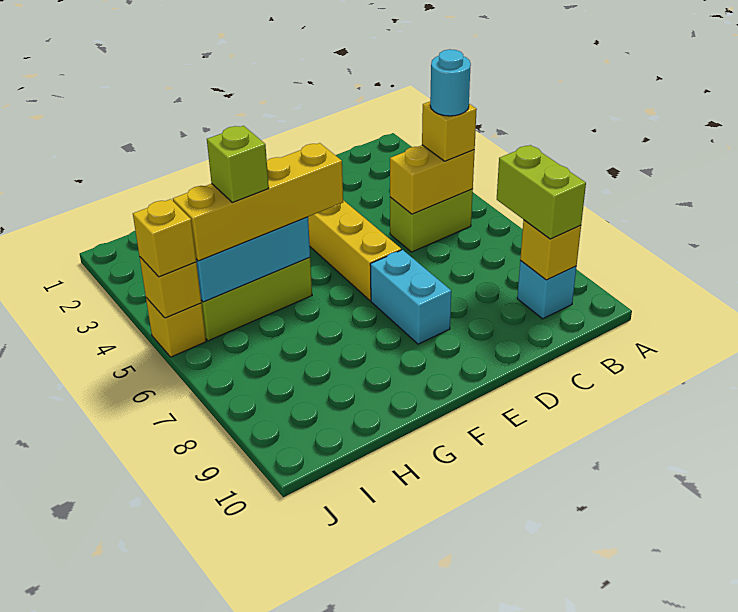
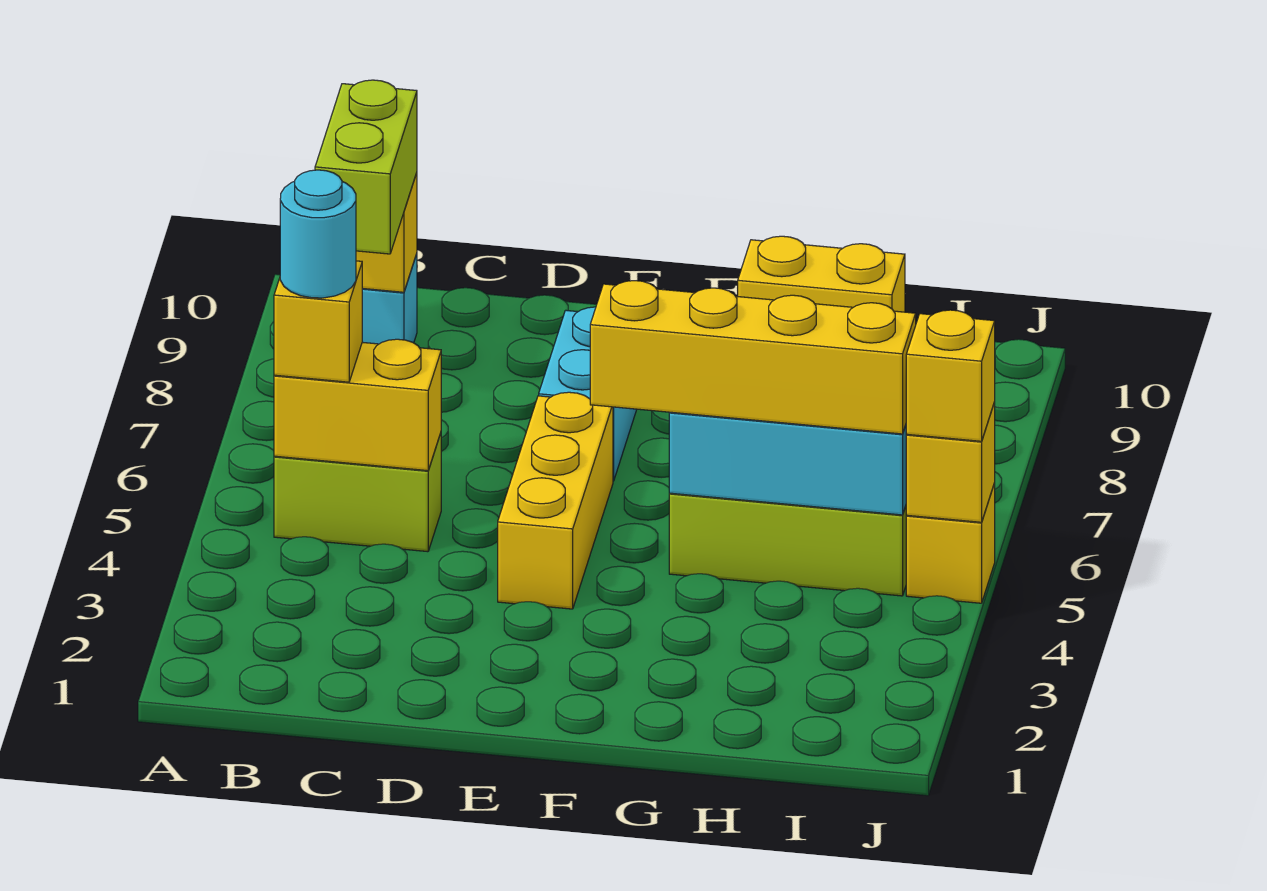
none -> yellow 1x2 brick [738,236,905,312]
lime 1x1 brick [207,126,269,203] -> none

